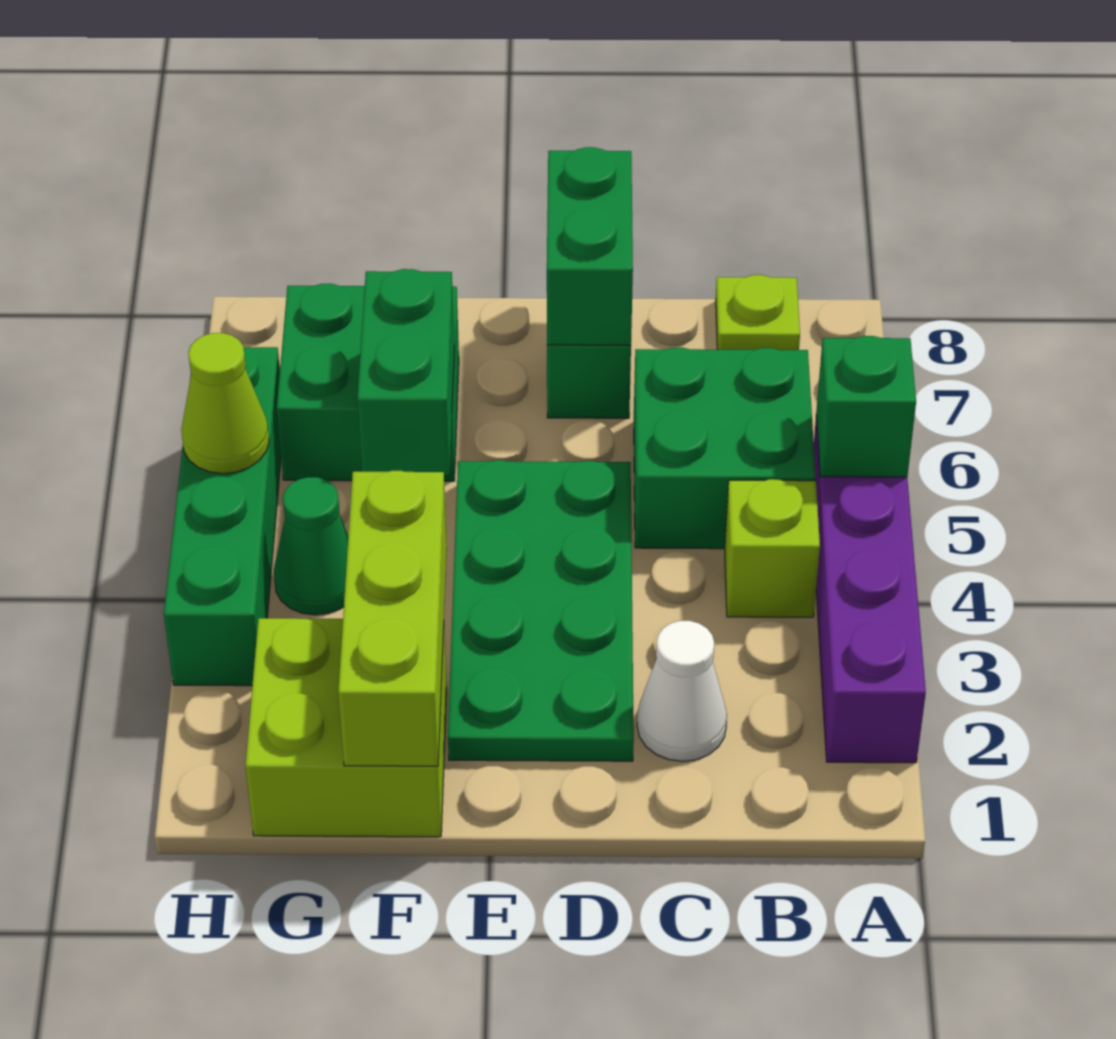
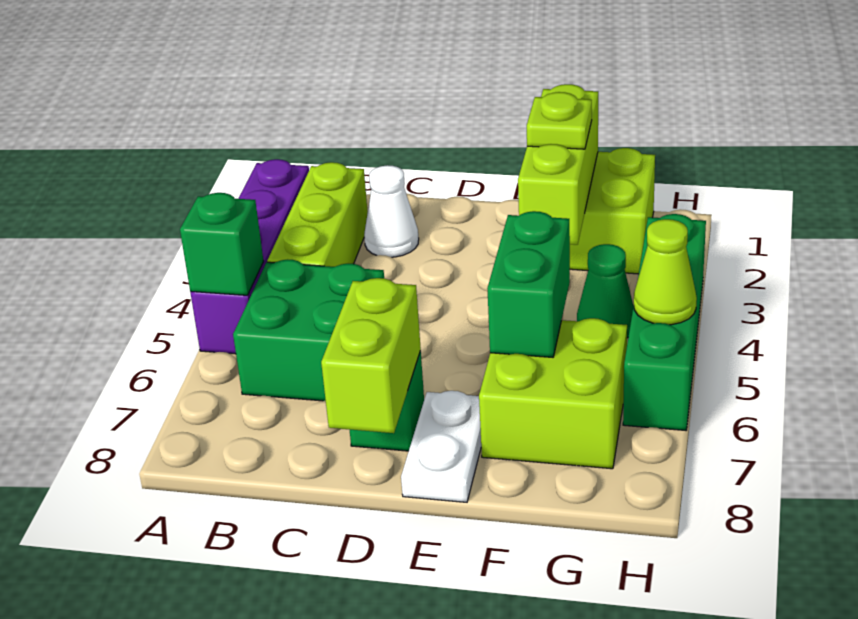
lime 1x1 brick [725,479,820,617] -> lime 1x3 brick [267,162,368,267]
lime 1x1 plate [716,275,800,350] -> lime 1x1 plate moved to [527,92,592,149]
green 2x4 plate [448,460,634,761] -> none
green 1x2 brick [547,147,633,345] -> lime 1x2 brick [321,278,421,433]
none -> white 1x2 plate [401,391,481,502]
green 2x2 brick [277,284,459,481] -> lime 2x2 brick [479,318,627,469]

